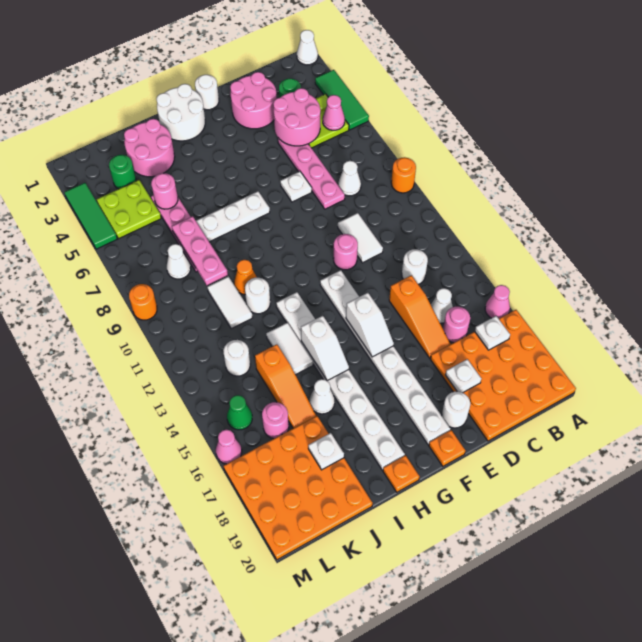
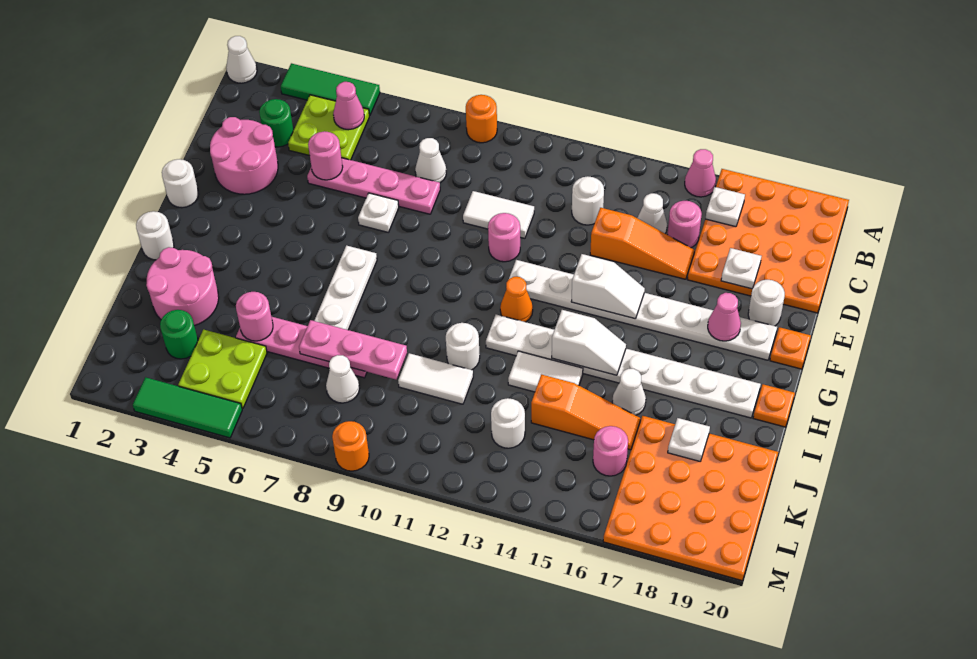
pink 2x2 round brick [273,88,321,146] -> pink 1x1 round brick [308,131,343,180]
white 2x2 round brick [156,84,205,141] -> white 1x1 round brick [136,211,174,260]
orange 1x1 cone [234,260,257,295] -> orange 1x1 cone moved to [500,277,533,322]
green 1x1 cone [227,395,252,430] -> none
pink 1x1 cone [216,430,242,464] -> pink 1x1 cone moved to [708,293,741,341]

